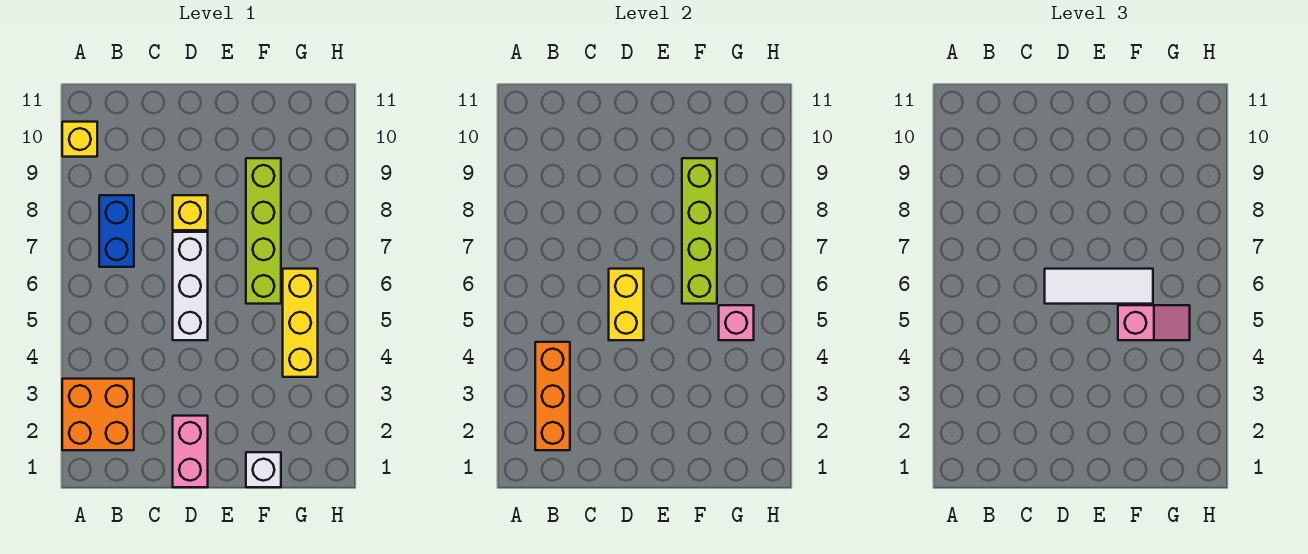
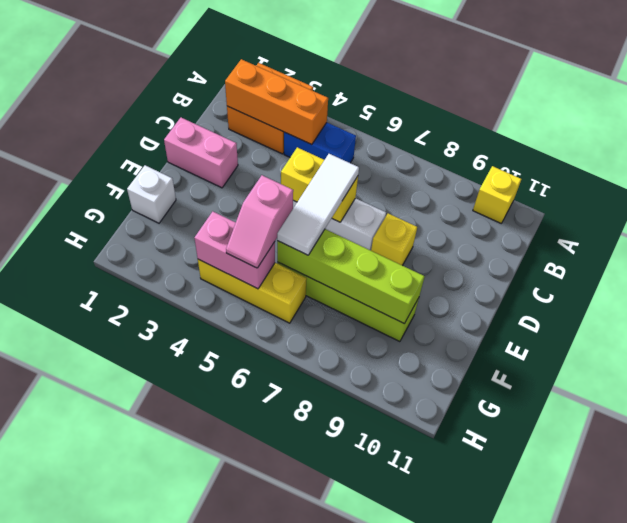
blue 1x2 brick [99,195,134,267] -> blue 1x2 brick moved to [284,123,356,163]
pink 1x1 brick [719,305,754,340] -> pink 1x2 brick [195,212,275,289]

